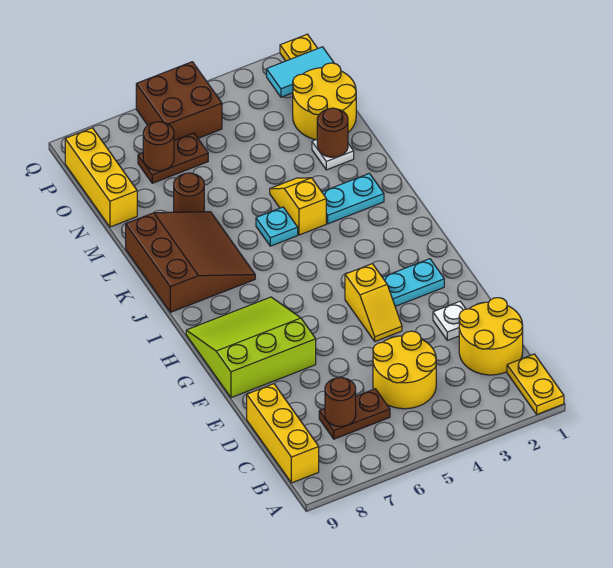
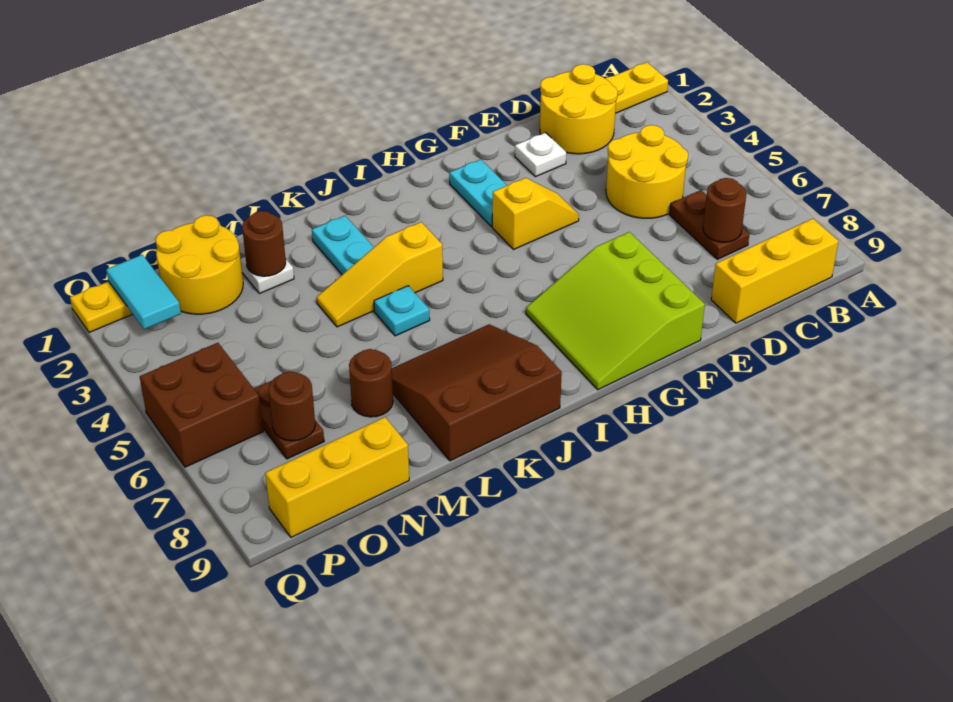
yellow 1x2 slope [270,178,326,235] -> yellow 1x3 slope [317,222,443,327]

